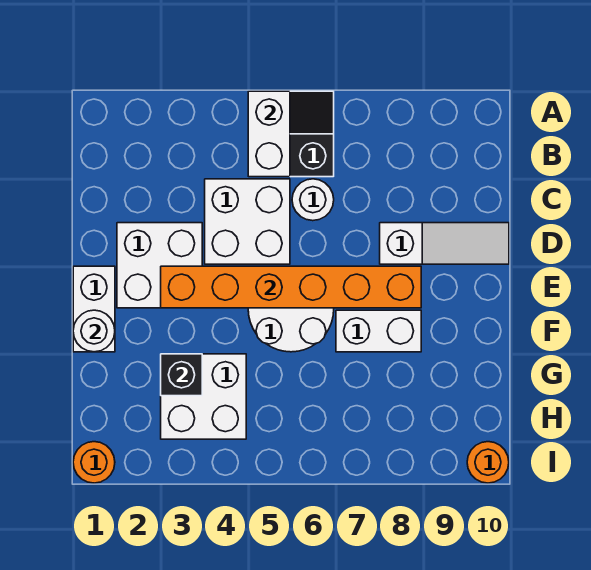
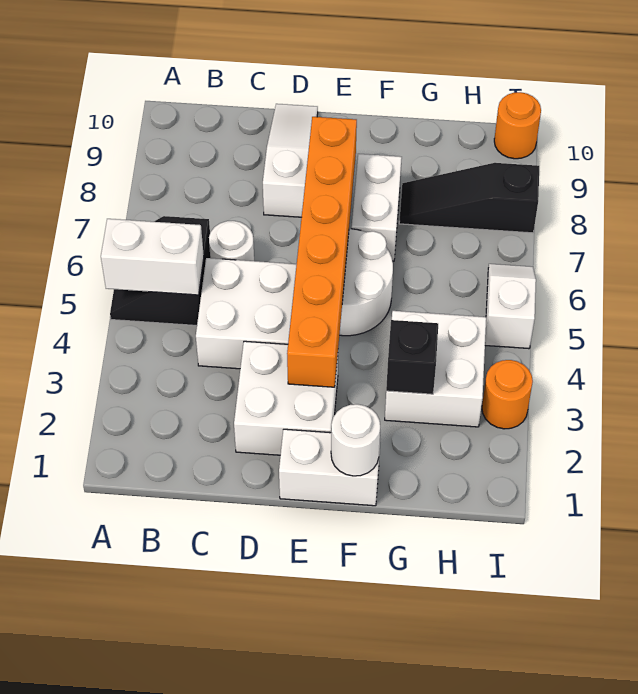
none -> black 1x3 slope [399,163,539,233]
orange 1x1 round brick [73,442,115,483] -> orange 1x1 round brick moved to [482,360,533,429]
none -> white 1x2 slope [485,264,536,349]

